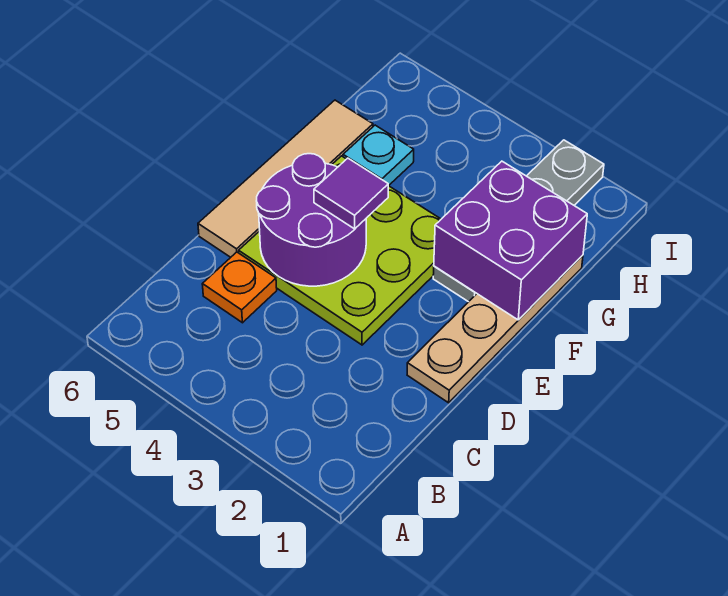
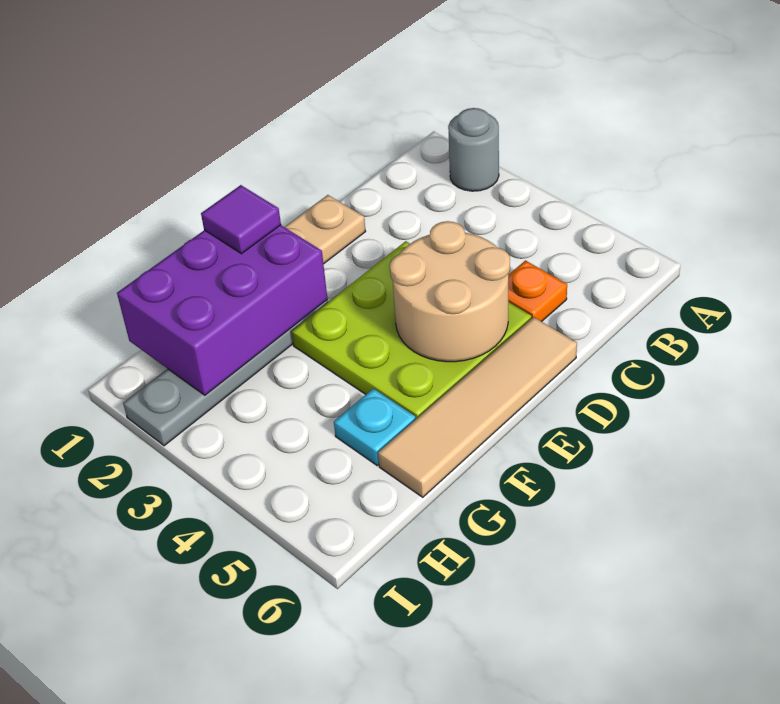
none -> grey 1x1 round brick [448,108,499,191]
purple 2x2 round brick [257,154,366,286] -> tan 2x2 round brick [390,221,510,362]
purple 1x1 tile [314,158,388,229] -> purple 1x1 tile moved to [201,185,281,254]
purple 2x2 brick [434,161,587,320] -> purple 2x3 brick [117,225,328,395]

